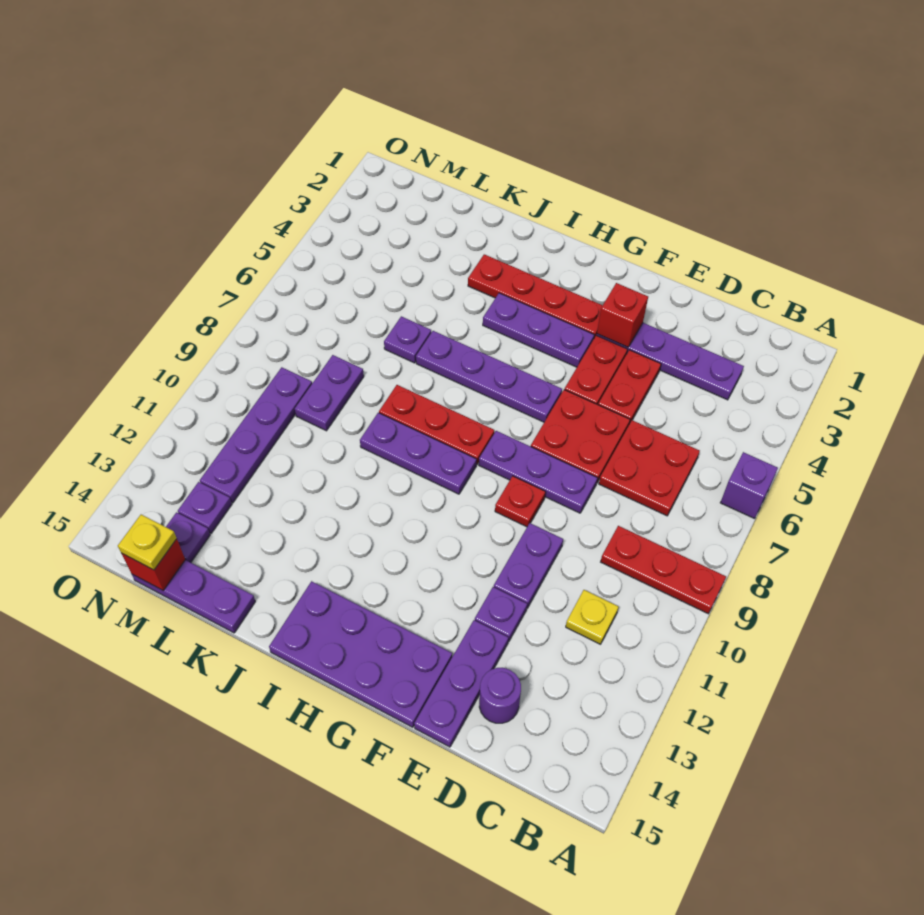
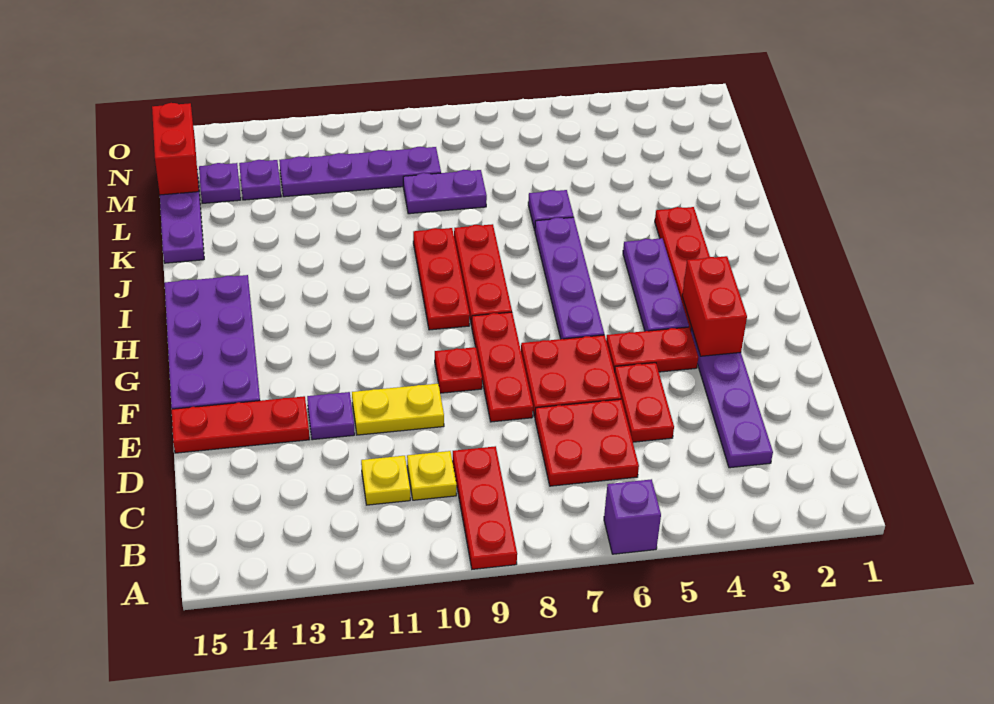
purple 1x1 round brick [479,668,521,723] -> none
red 1x2 plate [598,350,661,424] -> red 1x2 plate turned to [615,363,674,442]
purple 1x3 plate [479,431,597,513] -> red 1x3 plate [472,312,533,422]
purple 1x2 plate [494,523,563,608] -> yellow 1x2 plate [352,384,444,435]
purple 1x3 plate [414,620,508,747] -> red 1x3 plate [172,396,310,453]
red 1x1 brick [597,283,648,347] -> red 1x2 brick [682,256,747,356]
purple 1x3 plate [360,413,477,494] -> red 1x3 plate [413,228,470,330]
red 1x1 brick [122,539,185,591] -> red 1x2 brick [152,103,199,195]
yellow 1x1 plate [118,515,177,570] -> yellow 1x1 plate moved to [407,451,457,500]

